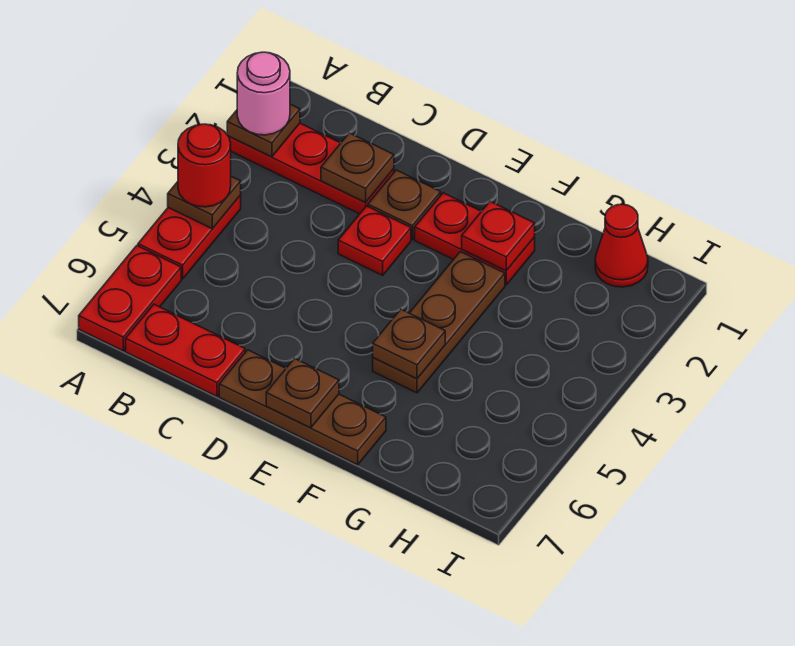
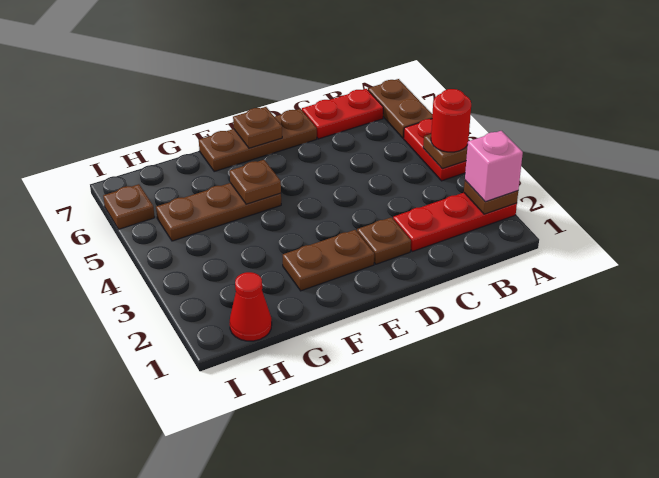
pink 1x1 round brick [237,52,290,135] -> pink 1x1 brick [465,131,523,202]
red 1x2 plate [79,246,181,351] -> brown 1x2 plate [368,79,432,138]
brown 1x1 plate [321,133,394,203] -> brown 1x1 plate moved to [103,184,155,229]
red 1x1 plate [338,206,411,275] -> none
red 1x2 plate [415,193,535,285] -> brown 1x2 plate [283,230,374,291]
red 1x1 plate [462,201,535,271] -> none
brown 1x3 plate [373,252,505,393] -> brown 1x3 plate turned to [156,183,281,241]

